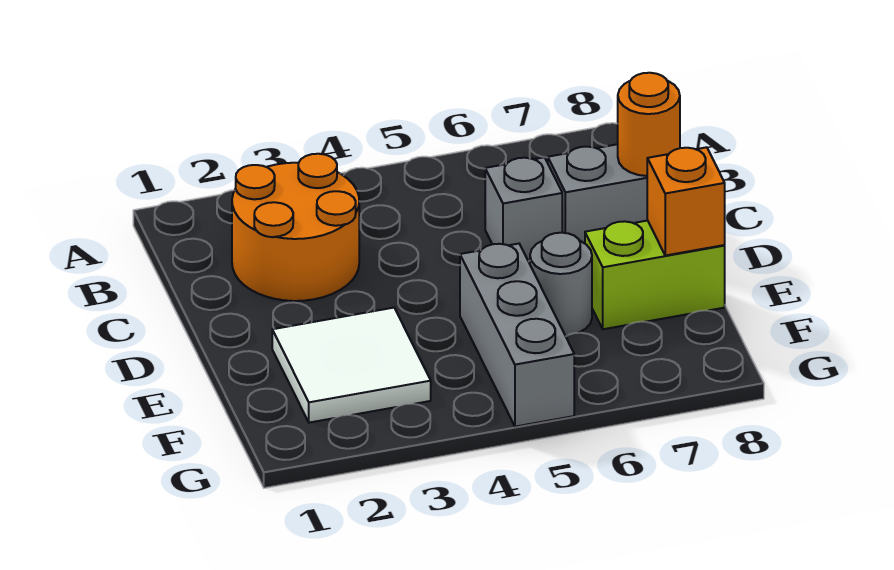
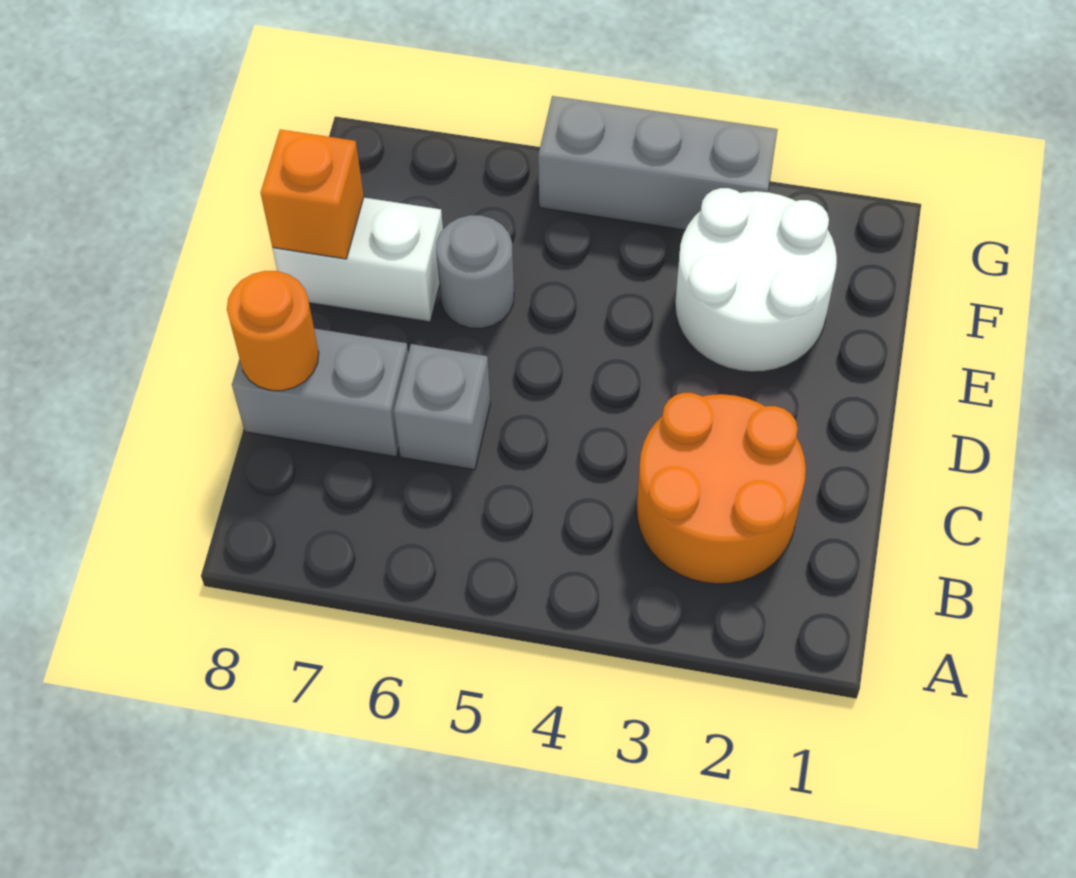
white 2x2 tile [272,308,431,423] -> white 2x2 round brick [675,188,837,372]
grey 1x3 brick [460,244,574,427] -> grey 1x3 brick turned to [538,96,778,230]
lime 1x2 brick [585,221,725,329] -> white 1x2 brick [273,198,443,322]

